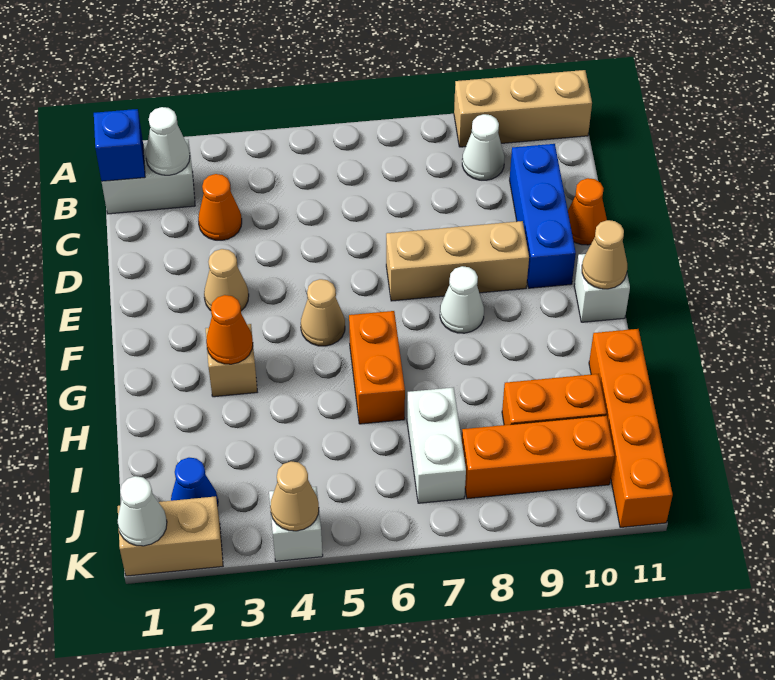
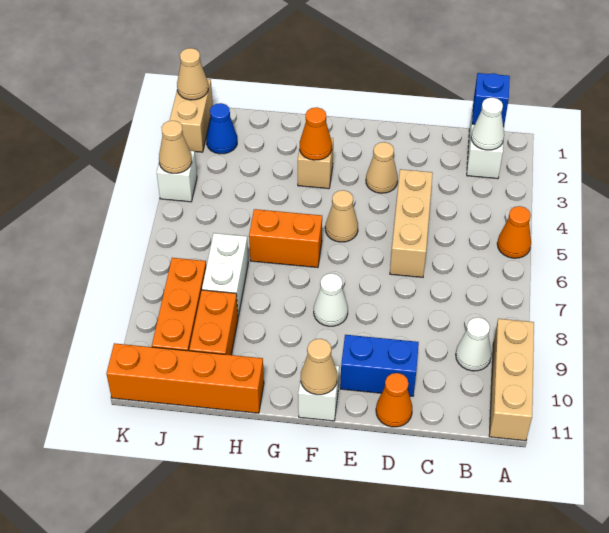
orange 1x1 cone [198,174,242,240] -> orange 1x1 cone moved to [497,206,531,258]
blue 1x3 brick [510,144,576,288] -> blue 1x2 brick [340,335,419,396]
tan 1x3 brick [386,221,529,301] -> tan 1x3 brick moved to [390,169,433,277]
white 1x2 brick [407,387,466,503] -> white 1x2 brick turned to [202,233,248,316]
white 1x1 cone [117,476,167,546] -> tan 1x1 cone [177,48,208,100]

